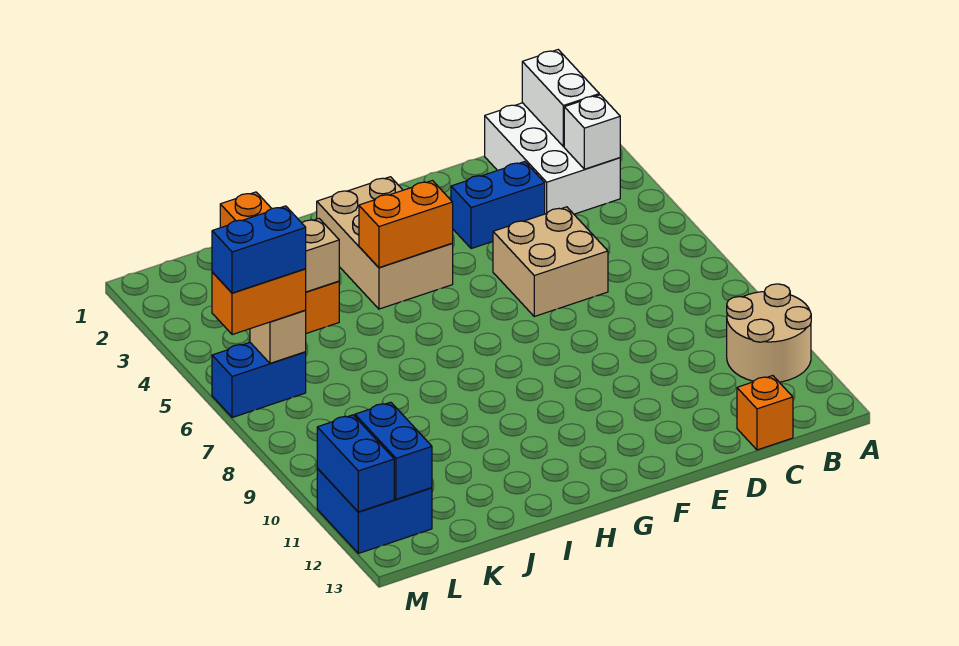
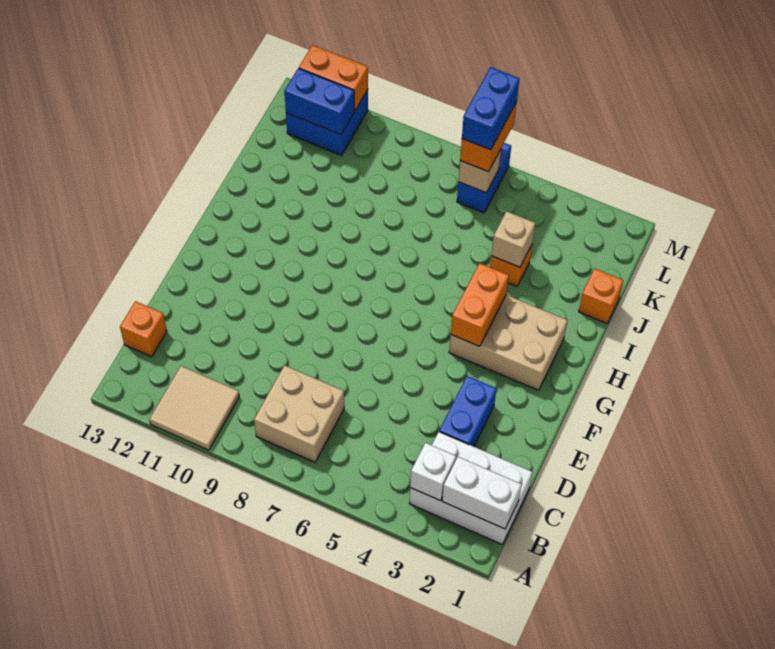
tan 2x2 round brick [727,284,811,382] -> tan 2x2 tile [149,366,239,450]
tan 2x2 brick [493,207,608,316] -> tan 2x2 brick moved to [254,365,344,462]
blue 1x2 brick [317,415,394,512] -> orange 1x2 brick [299,45,368,111]

